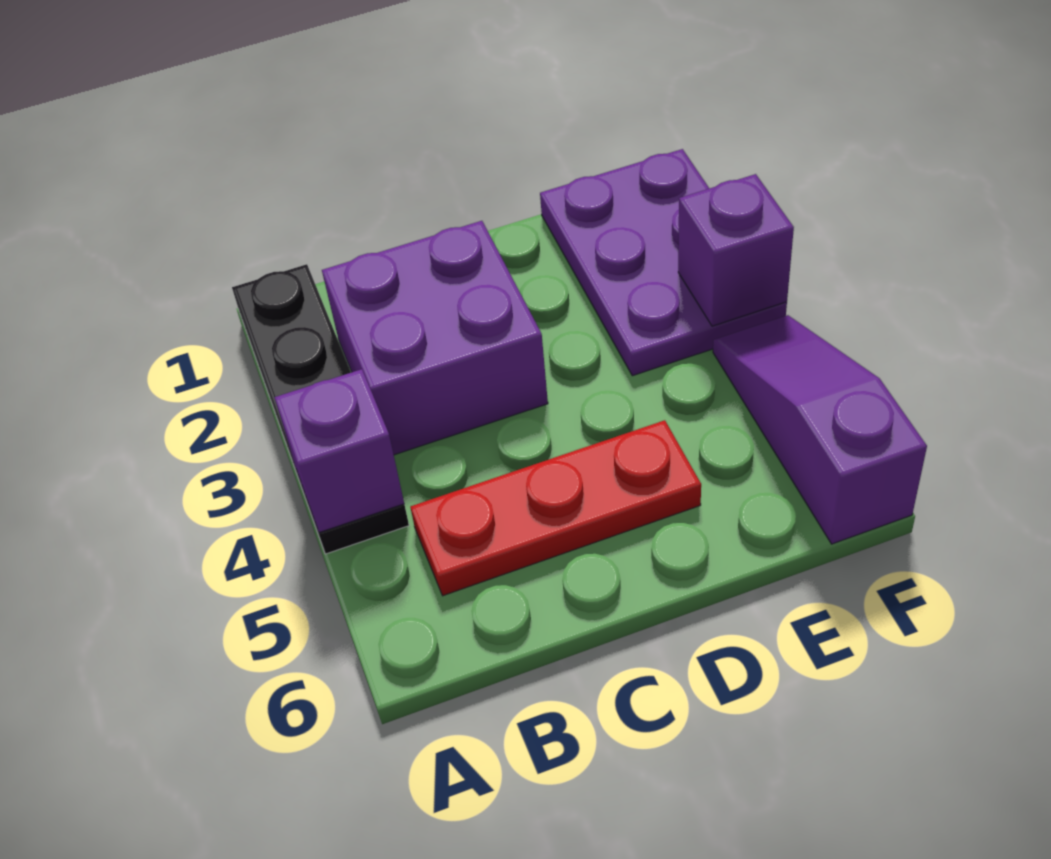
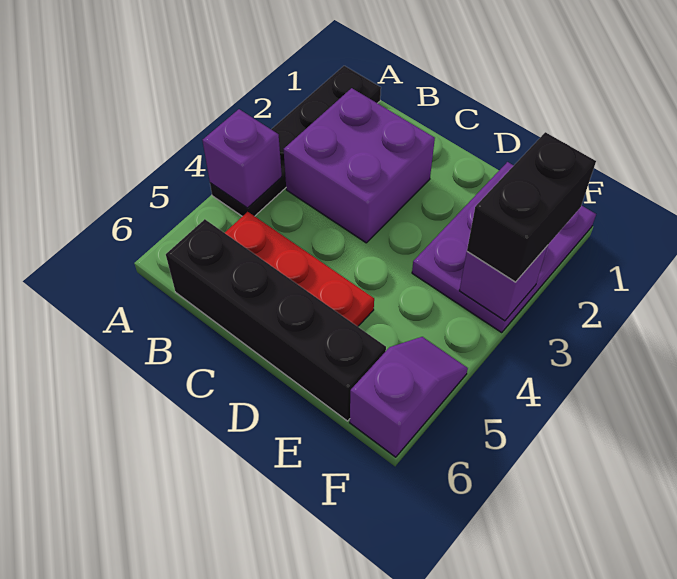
none -> black 1x4 brick [166,219,386,421]
none -> black 1x2 brick [467,132,596,282]
purple 1x3 slope [713,315,927,544] -> purple 1x2 slope [350,337,468,457]

